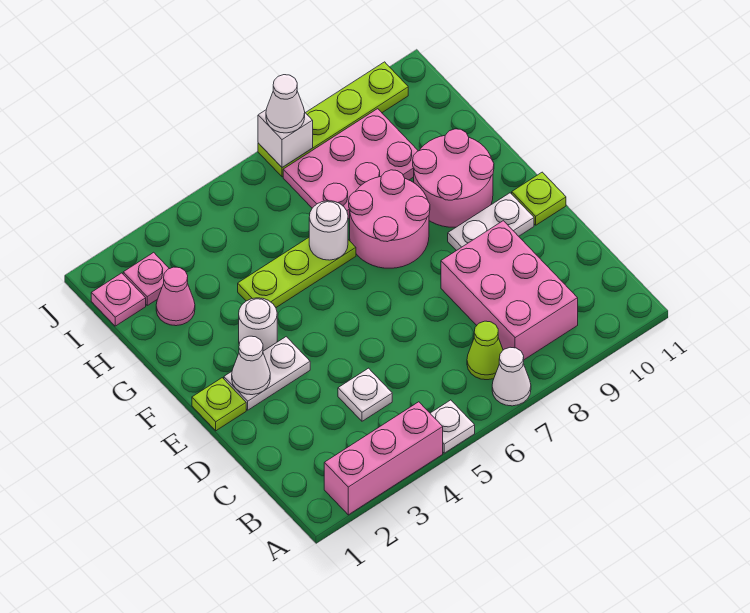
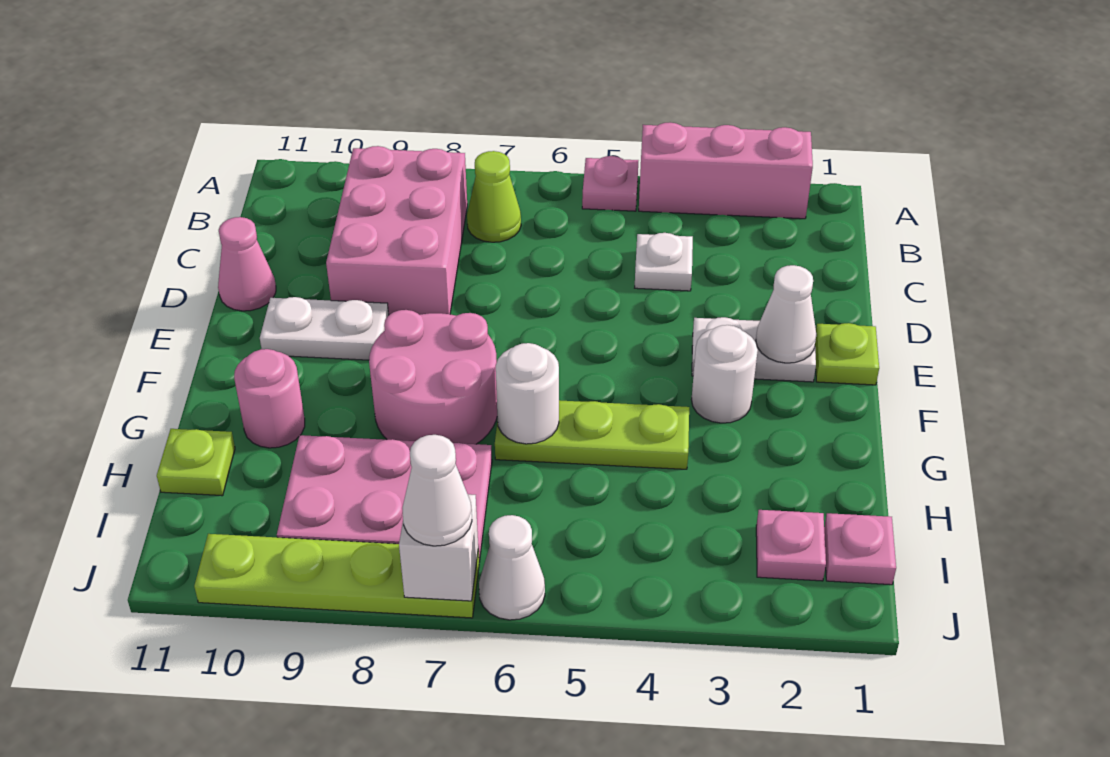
white 1x1 plate [430,400,475,453] -> pink 1x1 plate [582,156,638,211]
white 1x1 cone [492,347,531,406] -> white 1x1 cone moved to [479,515,545,620]
lime 1x1 plate [512,172,566,225] -> lime 1x1 plate moved to [157,429,235,496]
pink 2x2 round brick [413,129,494,227] -> pink 1x1 round brick [234,349,305,448]
pink 1x1 cone [156,267,195,326] -> pink 1x1 cone moved to [218,217,276,311]

